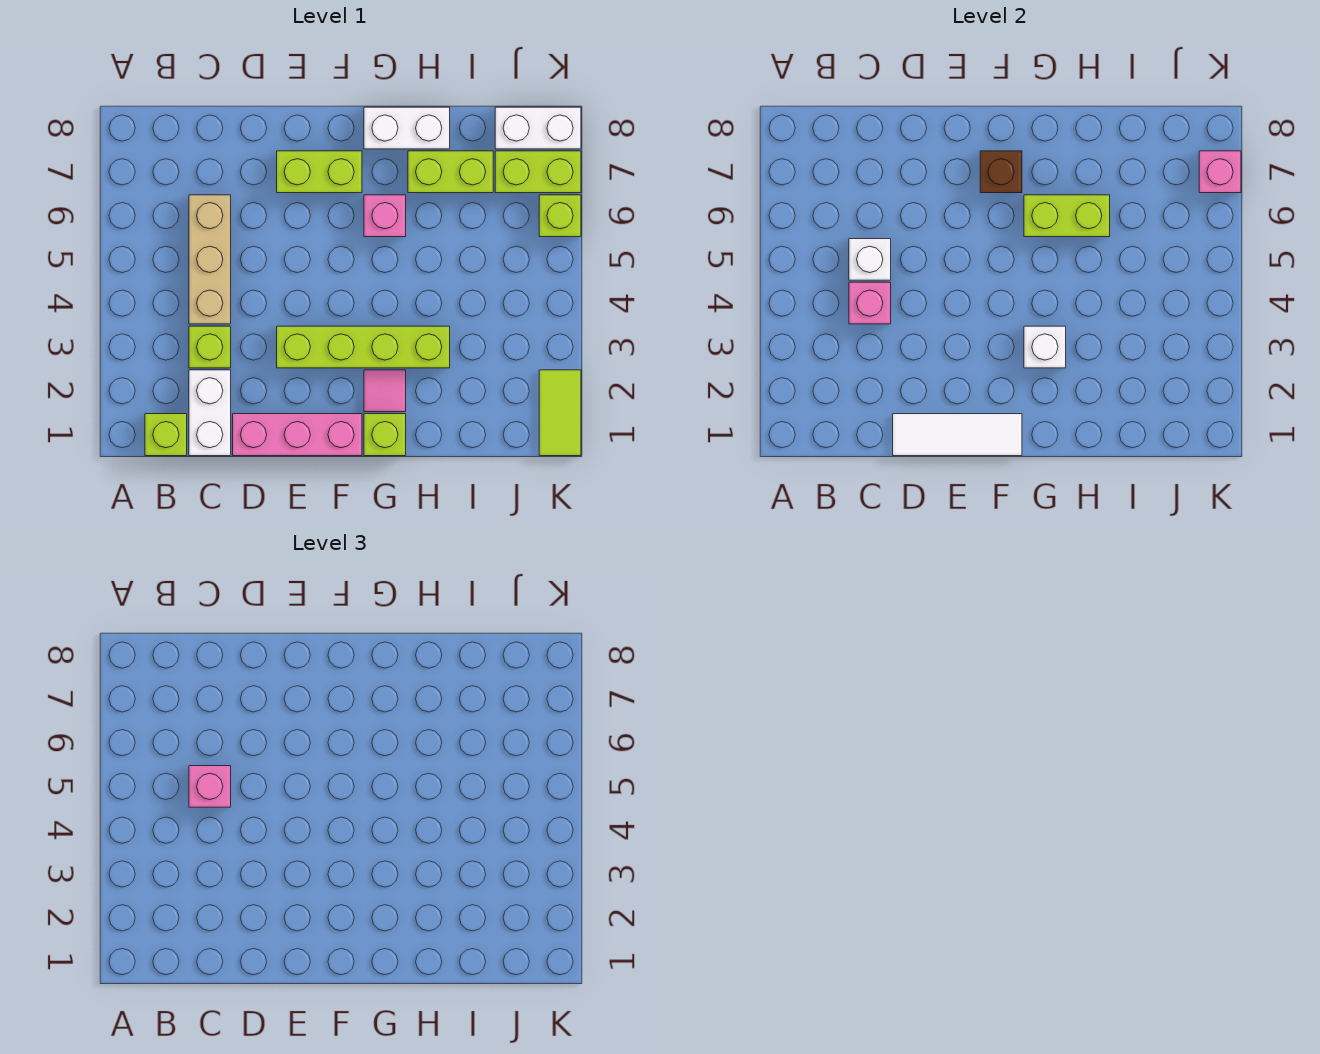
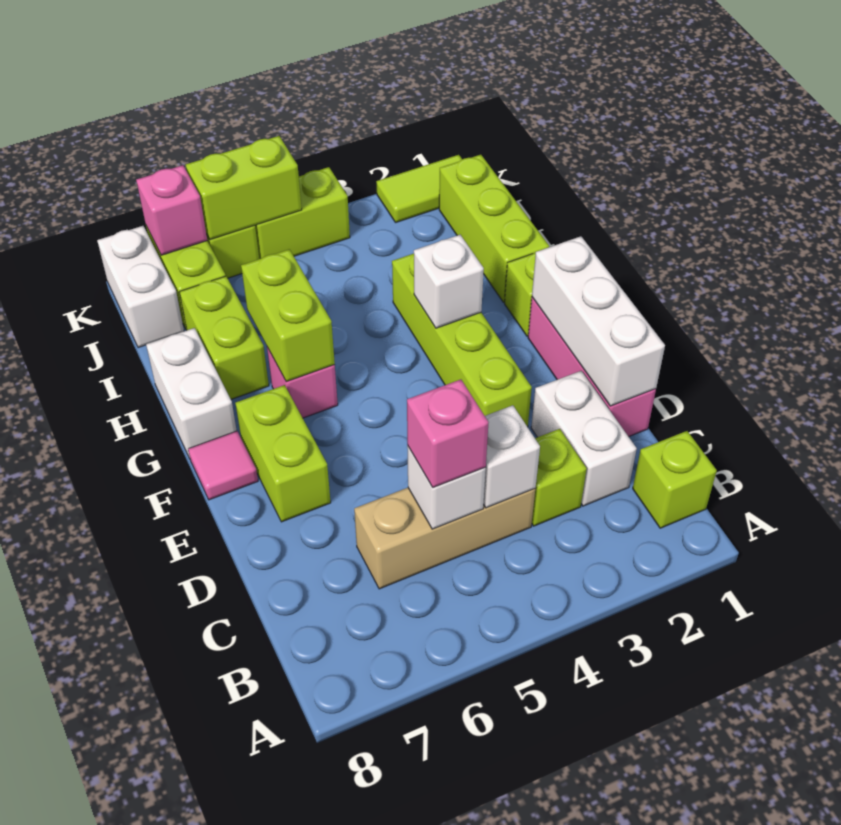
white 1x2 brick [189,370,231,456] -> white 1x2 brick turned to [531,371,637,506]
pink 1x1 brick [849,282,891,324] -> white 1x1 brick [483,405,540,508]
white 1x3 tile [893,414,1022,456] -> white 1x3 brick [532,236,665,406]
brown 1x1 brick [980,151,1022,193] -> none
pink 1x1 tile [364,370,406,412] -> pink 1x1 tile moved to [188,431,258,500]
none -> lime 1x3 brick [439,155,549,302]
none -> lime 1x2 brick [255,167,350,259]
none -> lime 1x2 brick [186,136,302,240]

